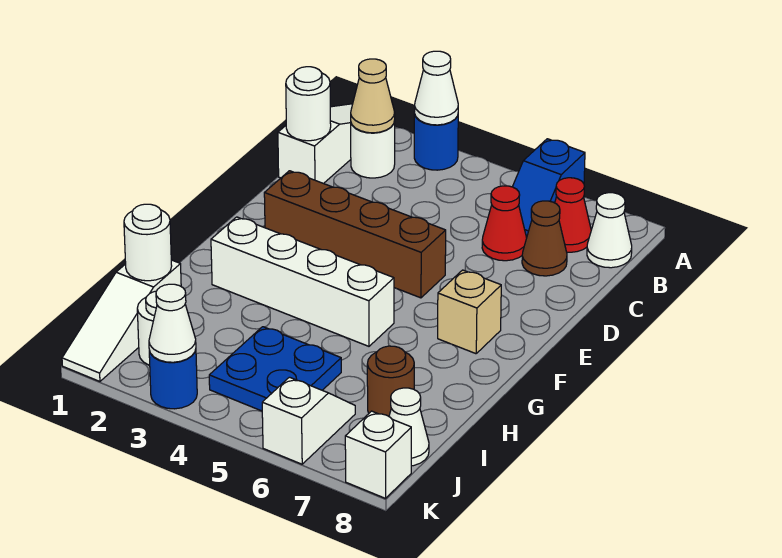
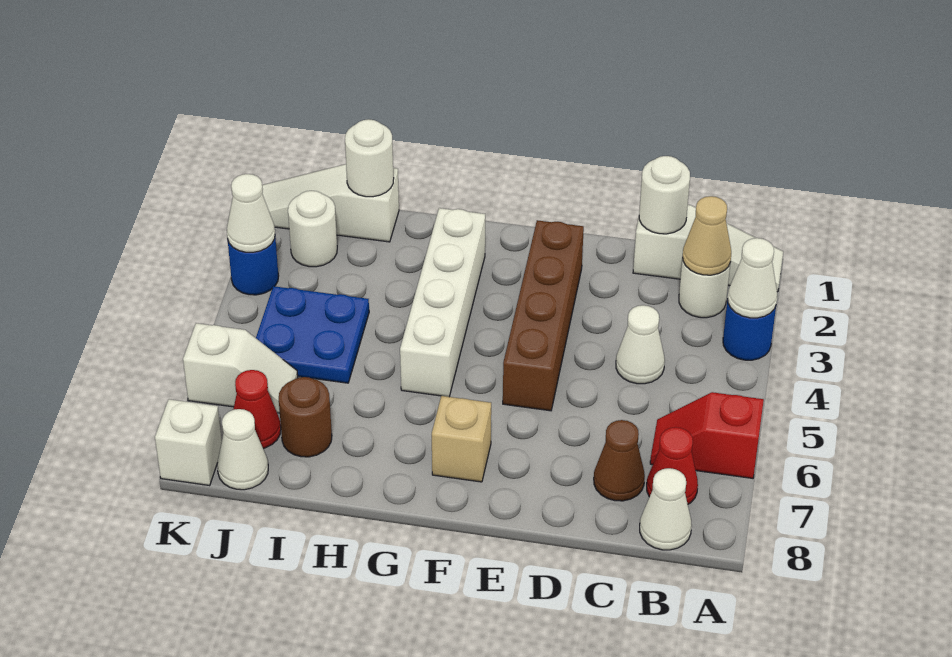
blue 1x2 slope [513,139,585,237] -> red 1x2 slope [650,392,764,478]
none -> white 1x1 cone [616,305,665,384]
red 1x1 cone [482,186,527,261] -> red 1x1 cone moved to [233,370,281,448]

